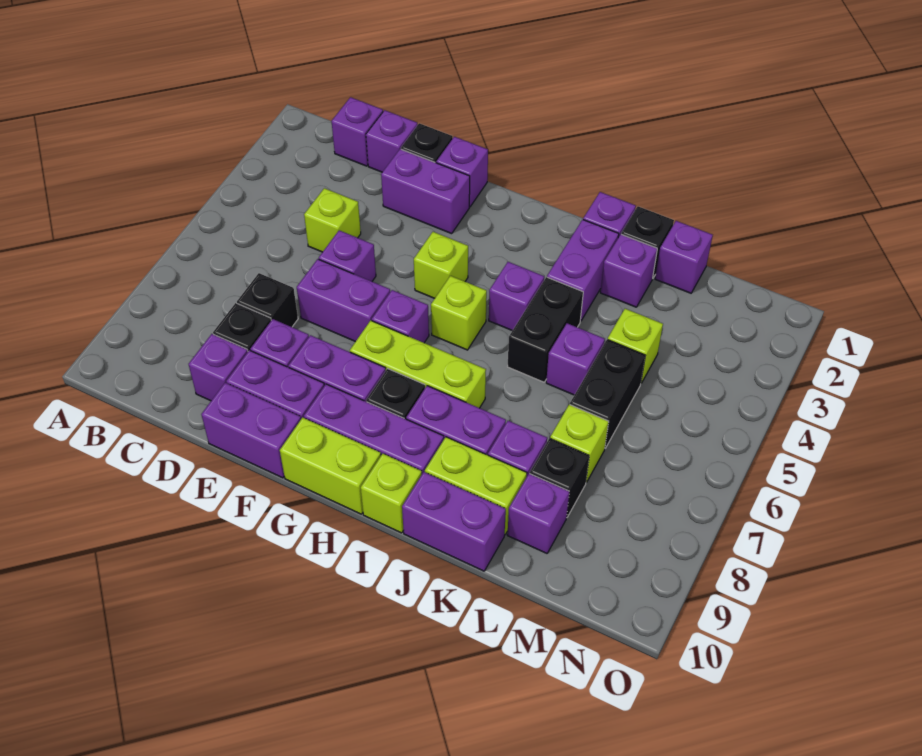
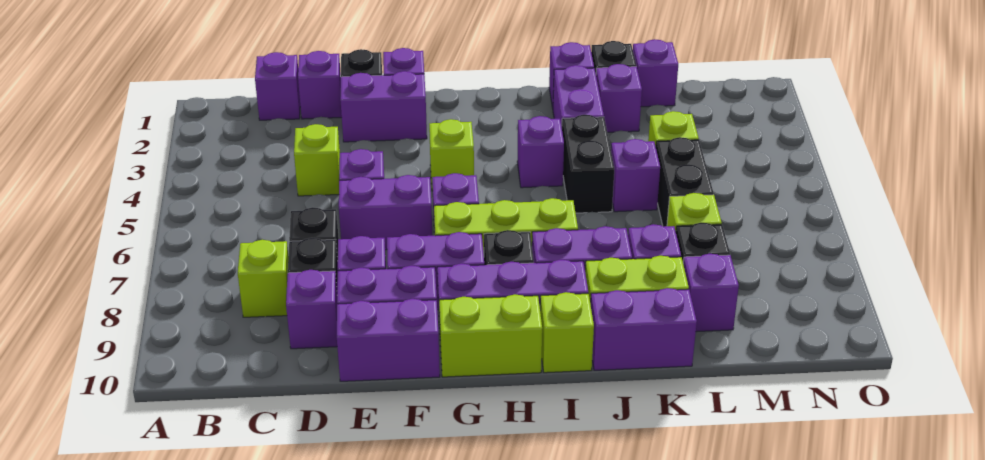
lime 1x1 brick [431,276,487,350] -> lime 1x1 brick moved to [238,240,288,317]

